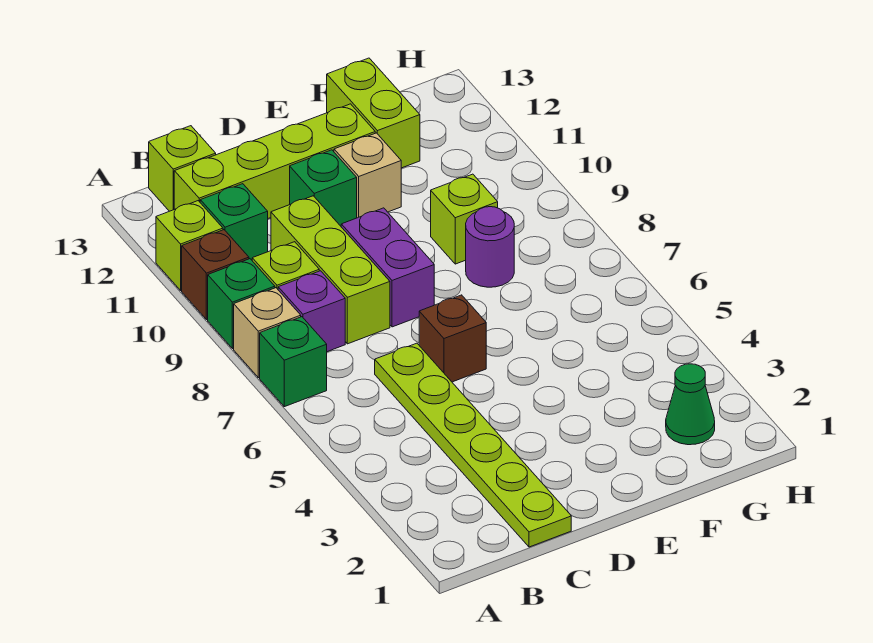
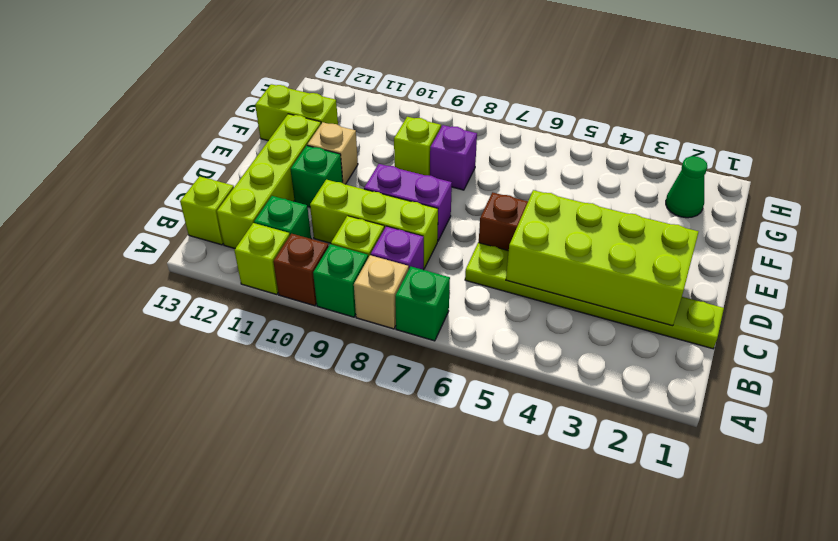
none -> lime 2x4 brick [506,190,698,326]
purple 1x1 round brick [466,207,514,287] -> purple 1x1 brick [430,125,477,190]

